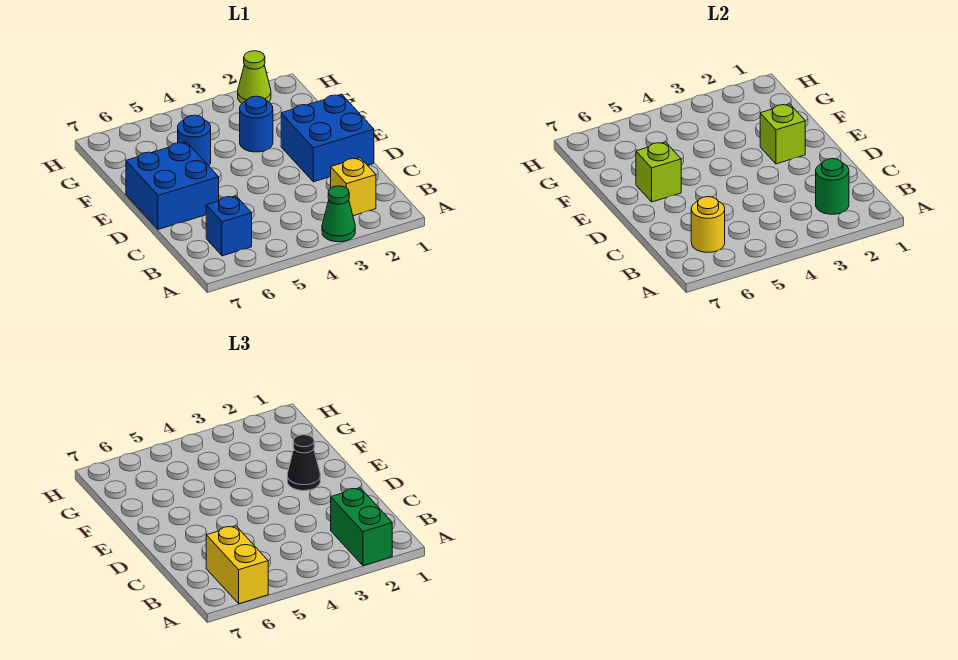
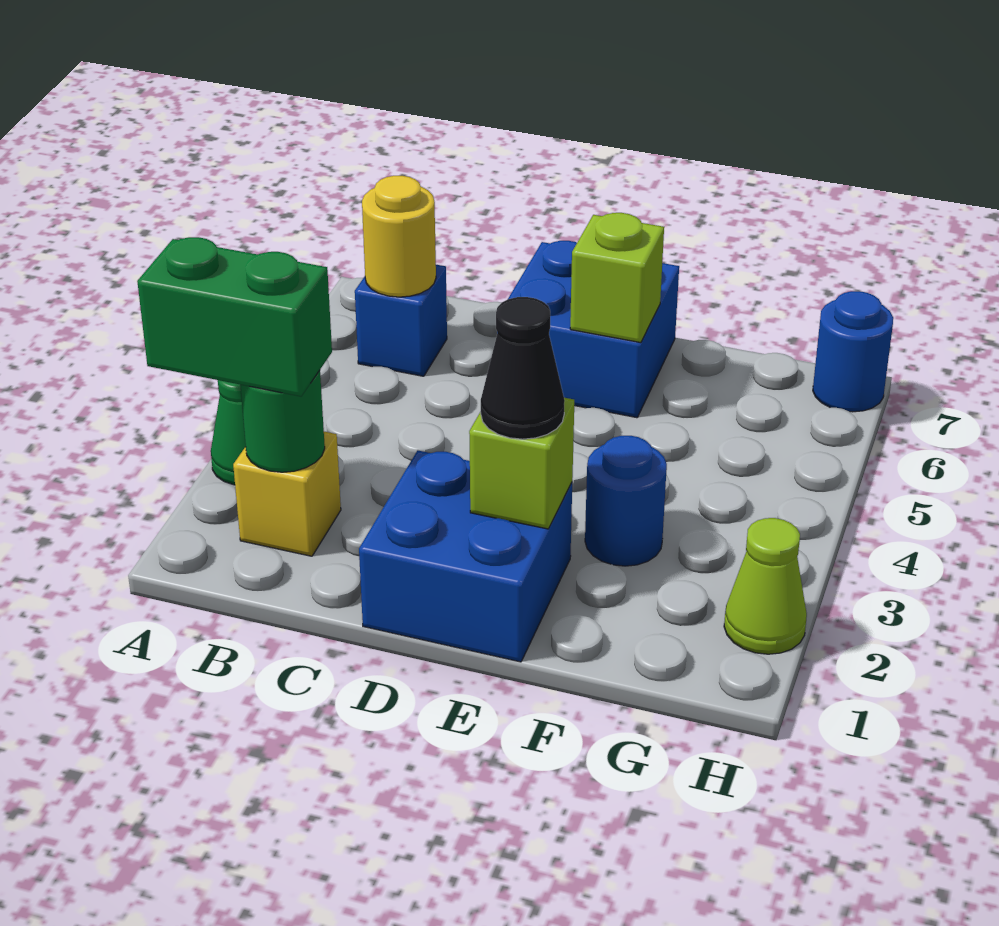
yellow 1x2 brick [206,526,268,604] -> none
blue 1x1 round brick [178,115,211,166] -> blue 1x1 round brick moved to [813,291,893,412]

